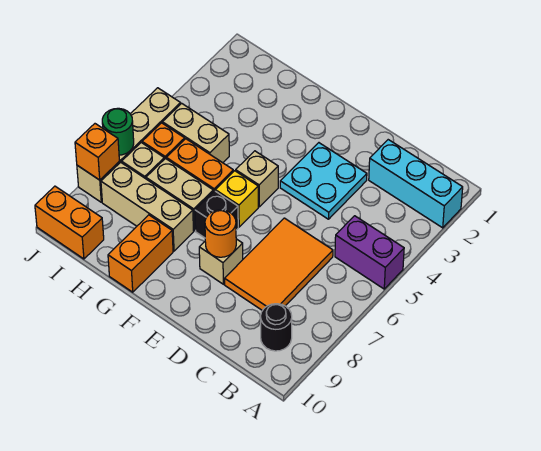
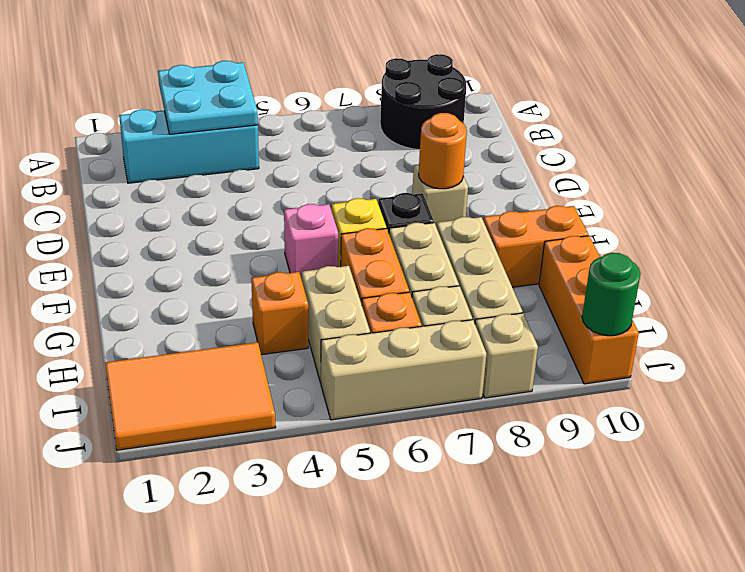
cyan 1x3 brick [369,140,463,228] -> cyan 1x3 brick turned to [119,109,259,183]
purple 1x2 brick [335,216,404,289] -> none
black 1x1 round brick [261,304,292,351] -> black 2x2 round brick [380,54,466,150]
orange 2x3 tile [225,218,333,310] -> orange 2x3 tile moved to [105,342,276,450]
cyan 2x2 plate [280,143,367,219] -> cyan 2x2 plate moved to [158,61,258,134]
tan 1x1 brick [236,151,278,207] -> pink 1x1 brick [284,204,338,279]
orange 1x2 brick [35,186,104,259] -> orange 1x3 brick [539,236,639,384]
green 1x1 round brick [102,108,134,155] -> green 1x1 round brick moved to [582,253,641,336]
orange 1x1 brick [75,124,119,180] -> orange 1x1 brick moved to [251,272,308,355]

